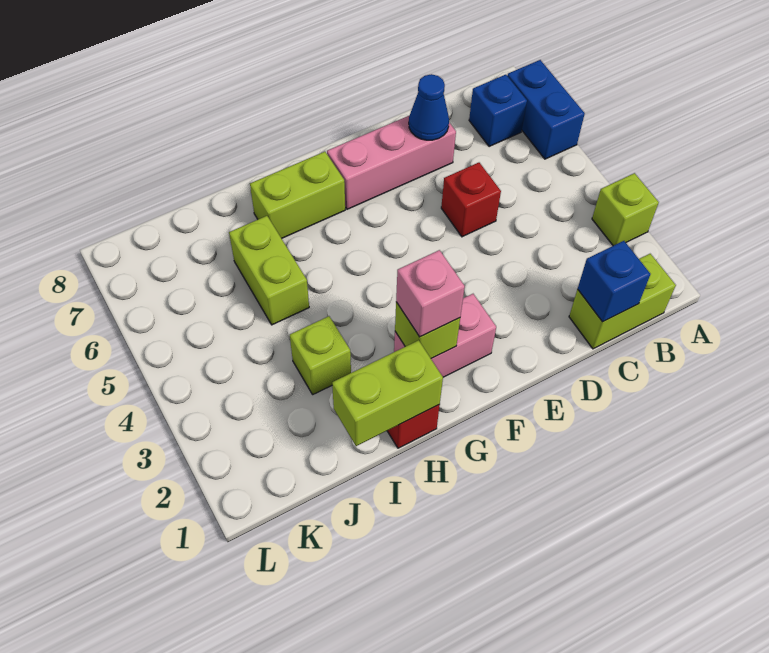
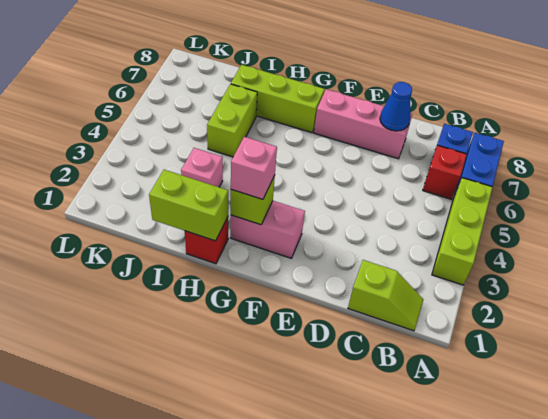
lime 1x1 brick [592,173,659,246] -> lime 1x3 brick [432,178,492,285]
lime 1x2 brick [569,254,676,349] -> lime 1x2 slope [348,260,423,331]
blue 1x1 brick [578,241,650,322] -> none
red 1x1 brick [441,163,501,237] -> red 1x1 brick moved to [423,145,467,199]
lime 1x2 brick [250,152,345,239] -> lime 1x3 brick [231,65,324,133]
lime 1x1 brick [290,316,351,394] -> pink 1x1 brick [181,148,223,187]

